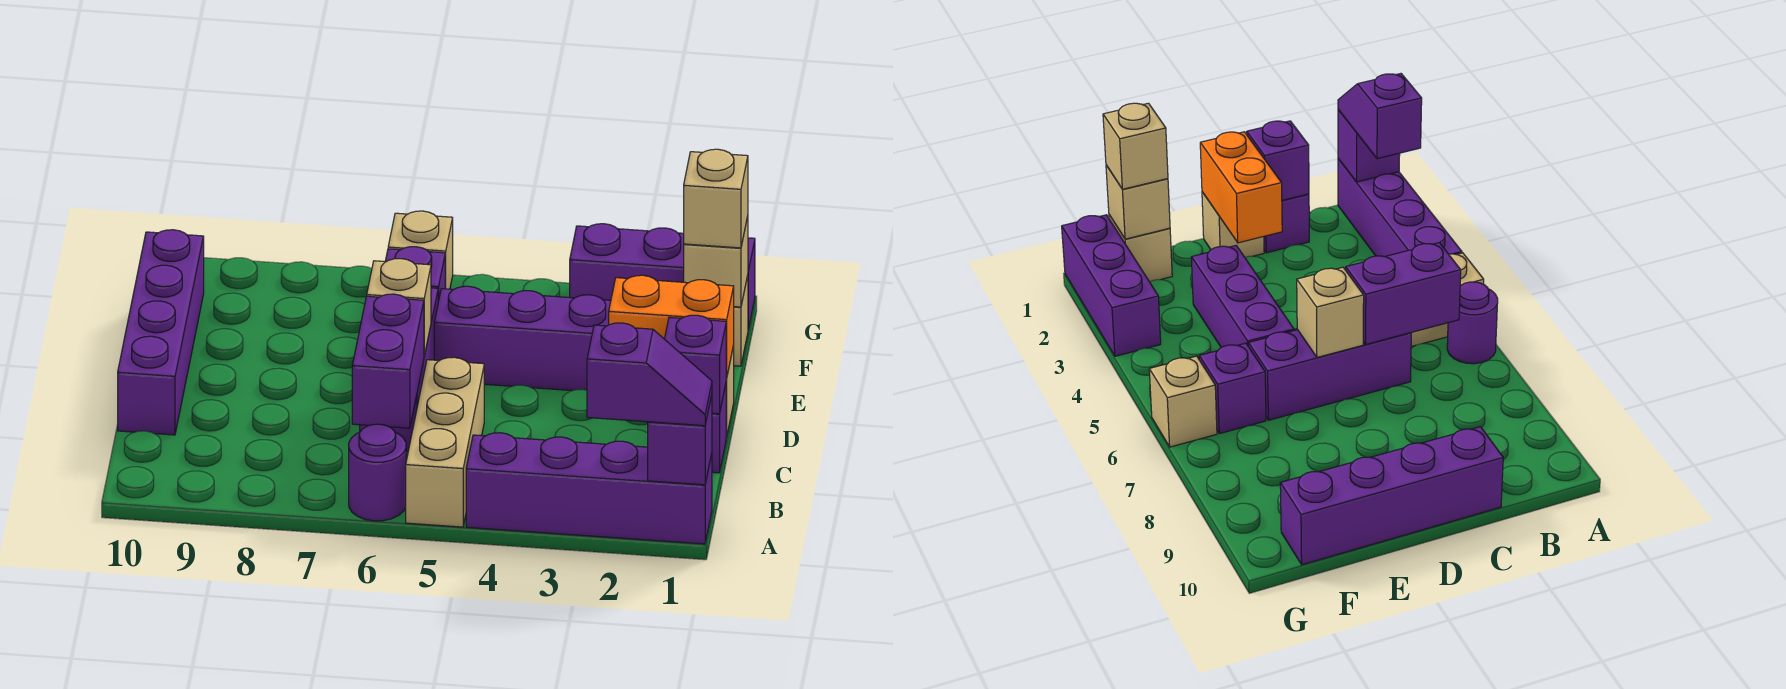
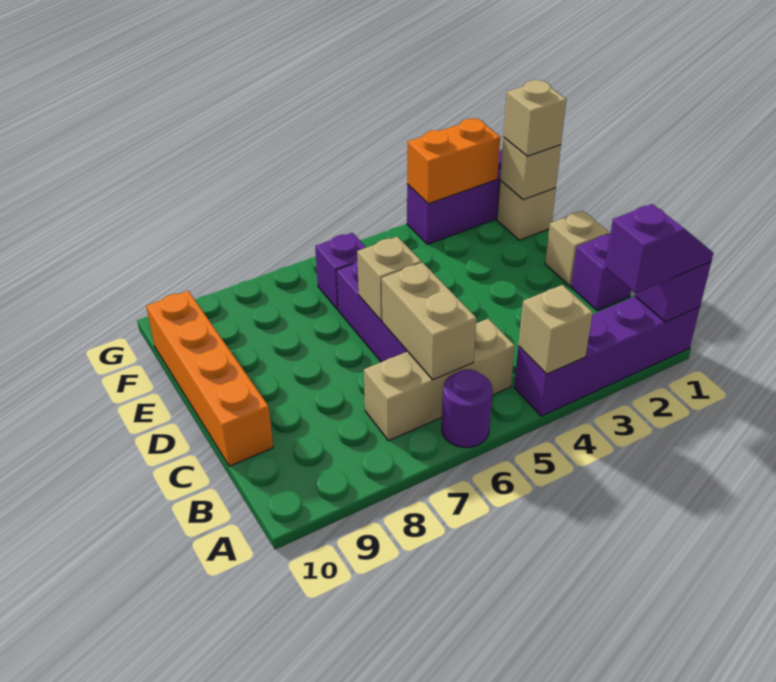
tan 1x3 brick [406,357,484,527] -> tan 1x3 brick turned to [364,319,515,441]
purple 1x2 brick [352,294,424,428] -> tan 1x2 brick [382,263,476,380]
purple 1x1 brick [665,315,727,414] -> none
purple 1x4 brick [118,230,204,435] -> orange 1x4 brick [146,291,273,466]
orange 1x2 brick [609,275,734,378] -> orange 1x2 brick moved to [407,118,500,204]
purple 1x3 brick [434,286,611,391] -> none
tan 1x1 brick [388,211,453,289] -> tan 1x1 brick moved to [518,285,593,374]

